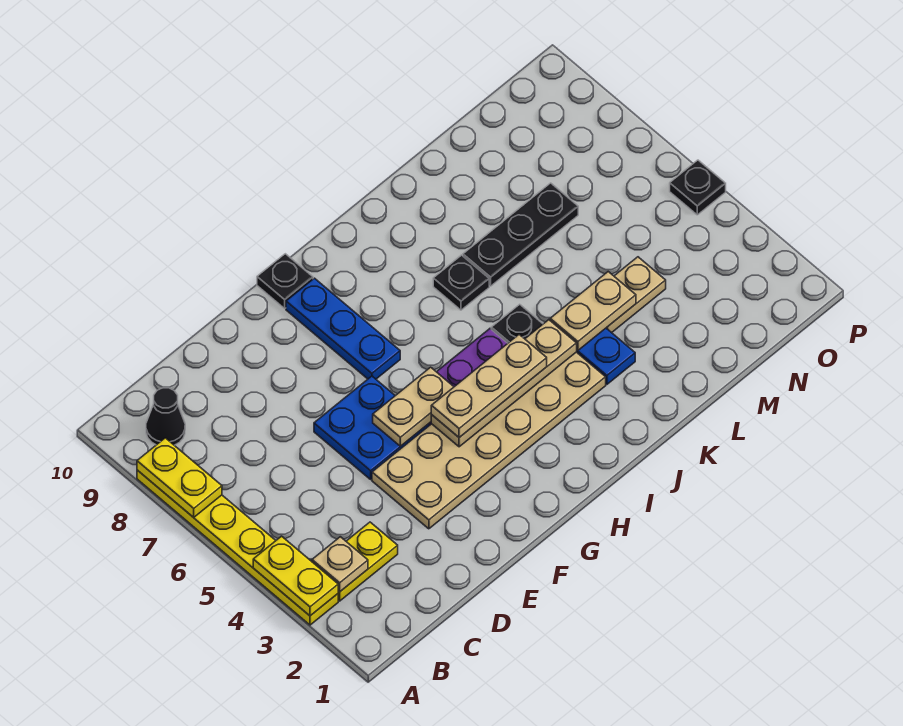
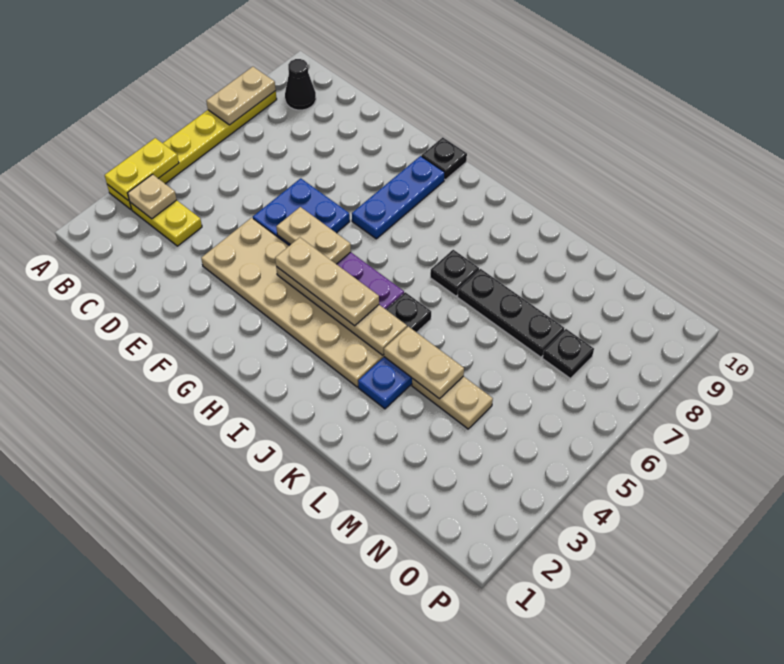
yellow 1x2 plate [137,438,222,517] -> tan 1x2 plate [206,67,276,125]
black 1x1 plate [670,160,726,215] -> black 1x1 plate moved to [542,329,594,379]

